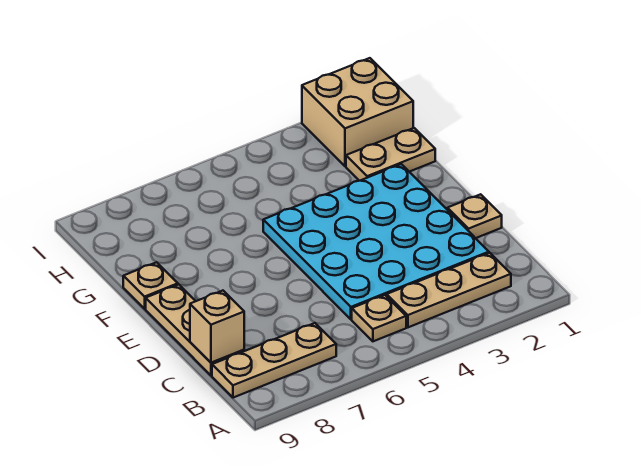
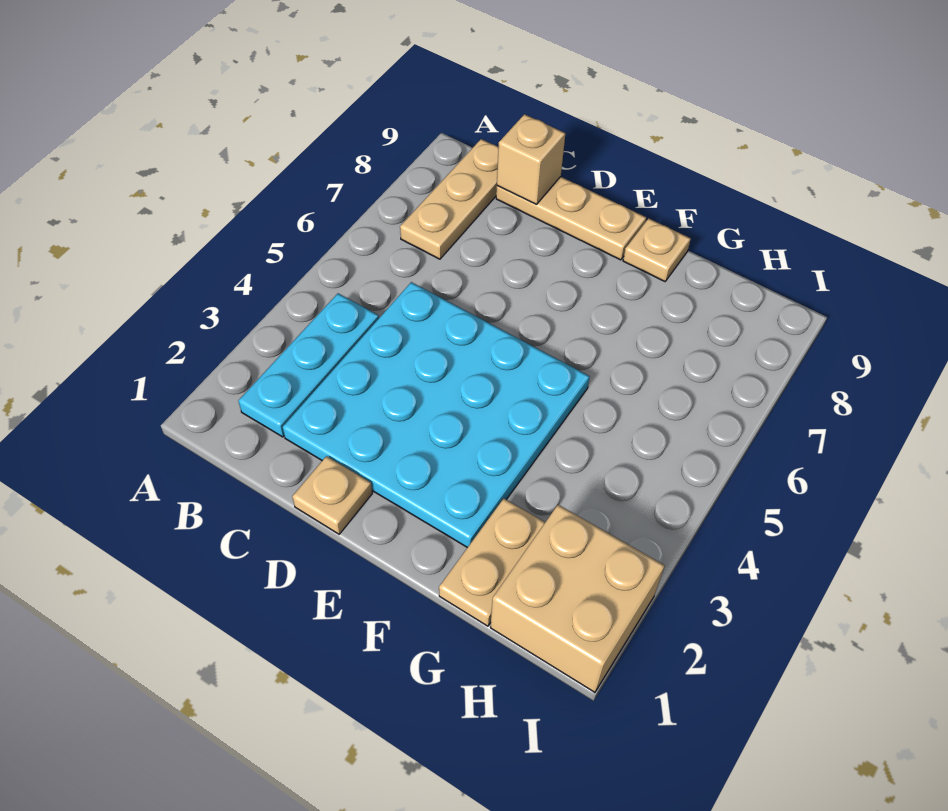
tan 1x3 plate [387,253,511,327] -> cyan 1x3 plate [238,293,379,437]
tan 1x1 plate [352,295,406,341] -> none

